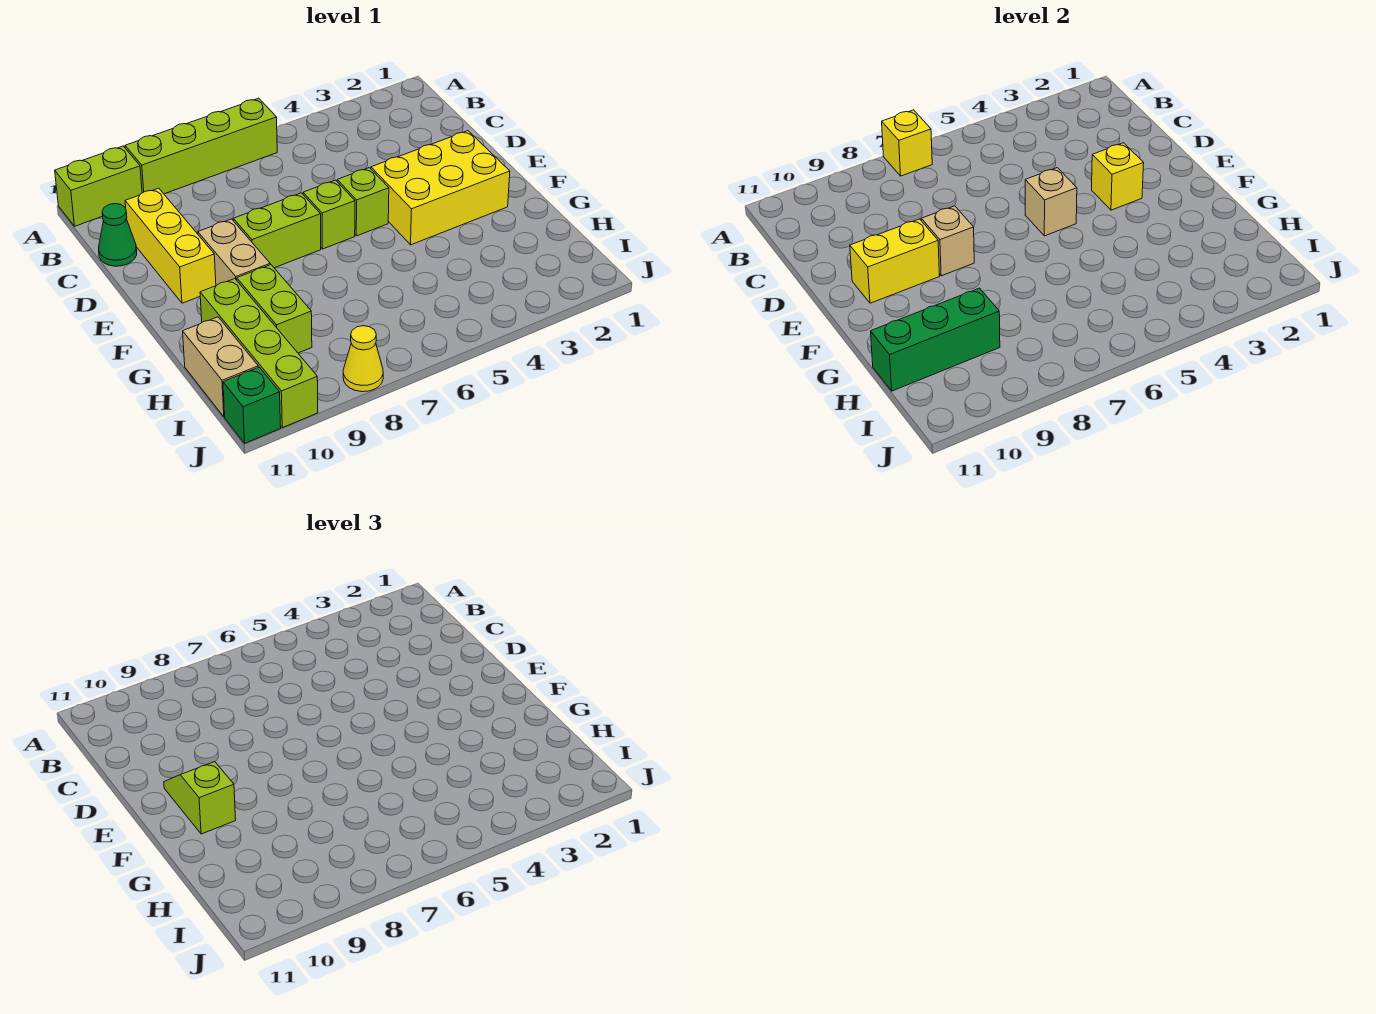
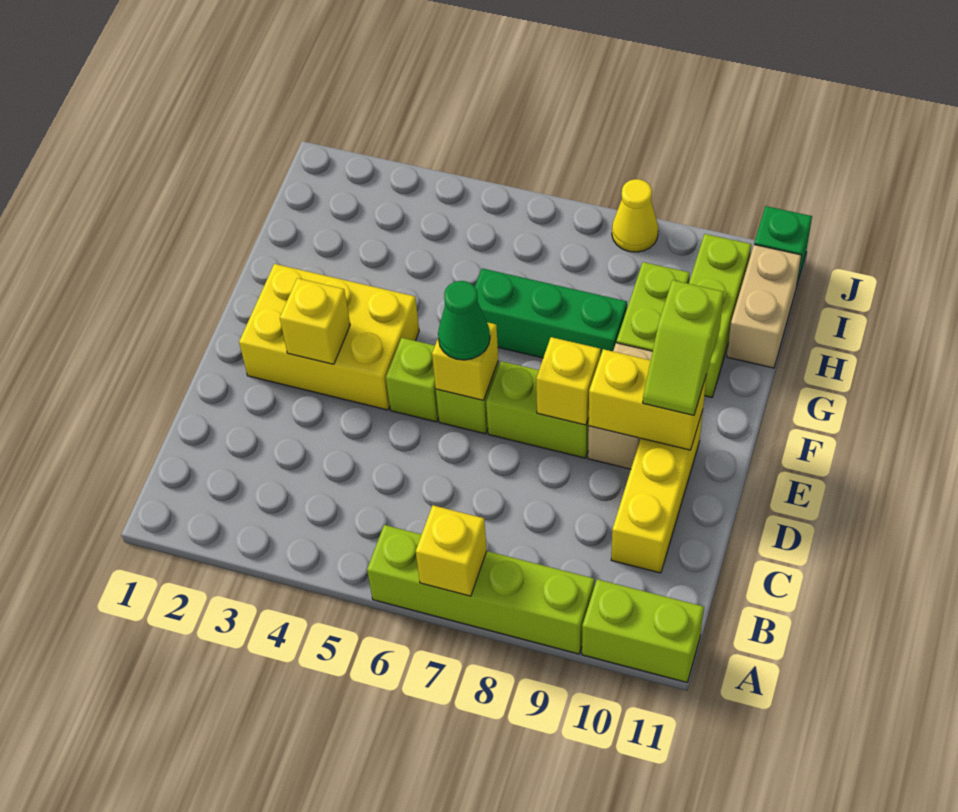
green 1x1 cone [99,204,137,266] -> green 1x1 cone moved to [438,281,490,360]
tan 1x1 brick [1025,168,1077,236] -> none
none -> yellow 1x1 brick [432,322,498,400]
tan 1x1 brick [921,206,974,276] -> yellow 1x1 brick [536,337,600,425]
lime 1x4 brick [200,279,318,428] -> lime 1x3 brick [689,234,751,398]
green 1x3 brick [871,288,1000,391] -> green 1x3 brick moved to [475,268,627,358]

